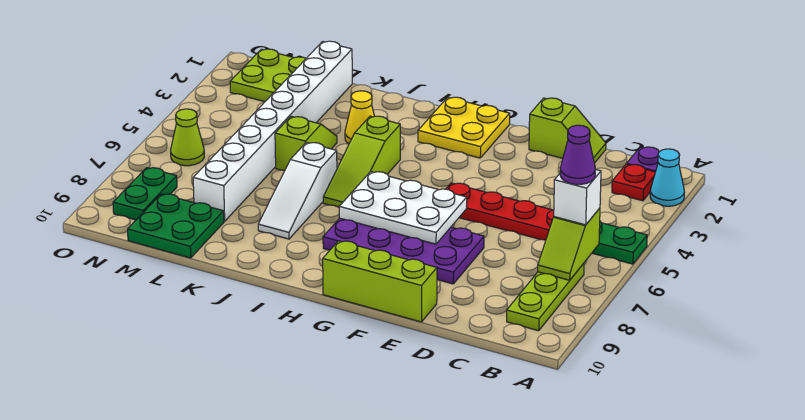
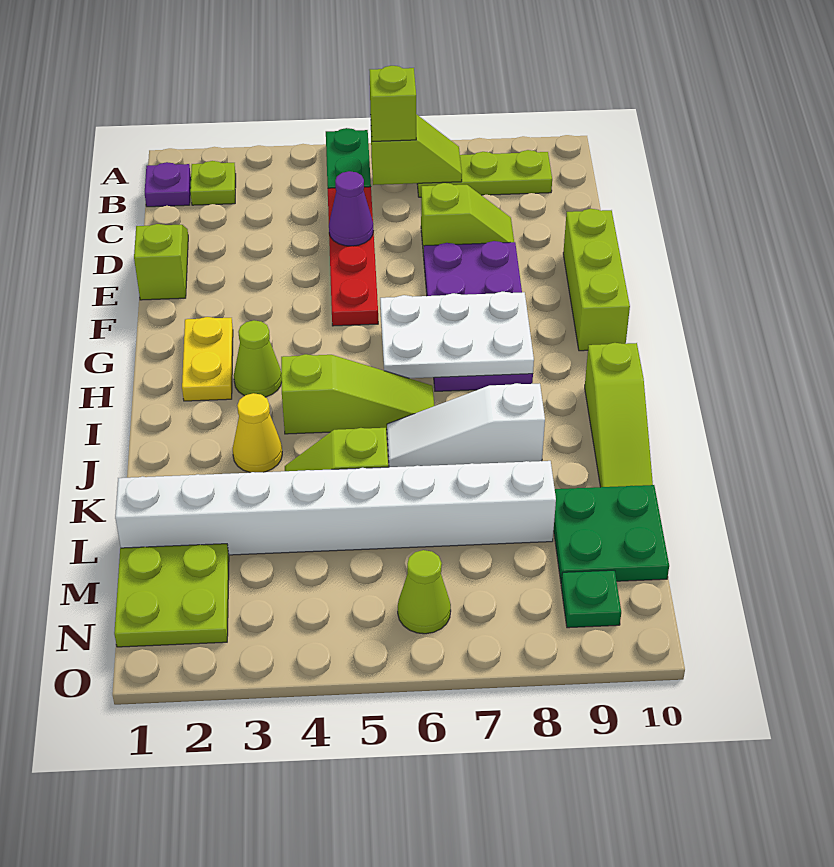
cyan 1x1 cone [650,149,684,206] -> none
red 1x1 plate [612,164,655,201] -> lime 1x1 plate [190,161,236,205]
white 1x1 brick [554,170,601,225] -> lime 1x1 brick [370,66,416,141]
purple 1x1 cone [560,125,596,185] -> purple 1x1 cone moved to [329,171,374,246]
none -> lime 1x2 slope [421,183,514,256]
white 2x3 plate [339,172,467,244] -> white 2x3 plate turned to [380,292,534,378]
yellow 2x2 plate [418,97,510,158] -> yellow 1x2 plate [182,317,233,401]
none -> lime 1x1 cone [234,320,282,397]
none -> lime 1x3 slope [585,343,653,487]
white 1x3 slope [258,142,337,239] -> white 1x3 slope turned to [387,383,545,467]
green 1x2 plate [113,168,177,220] -> green 1x1 plate [561,570,621,628]

